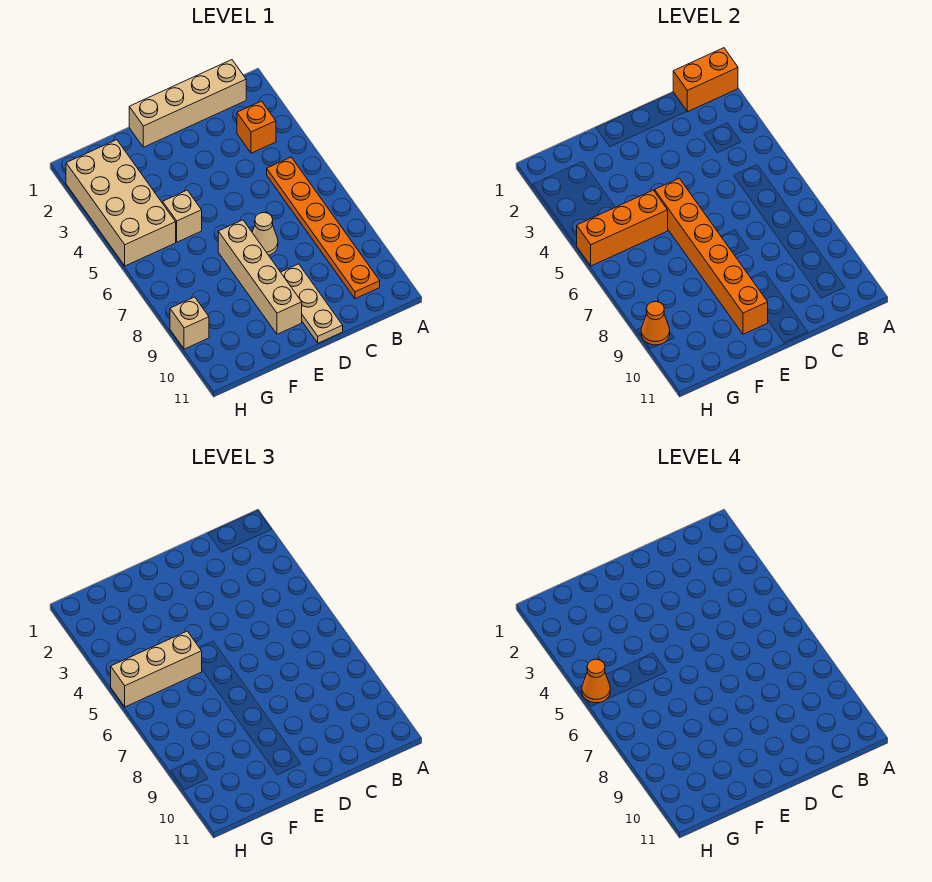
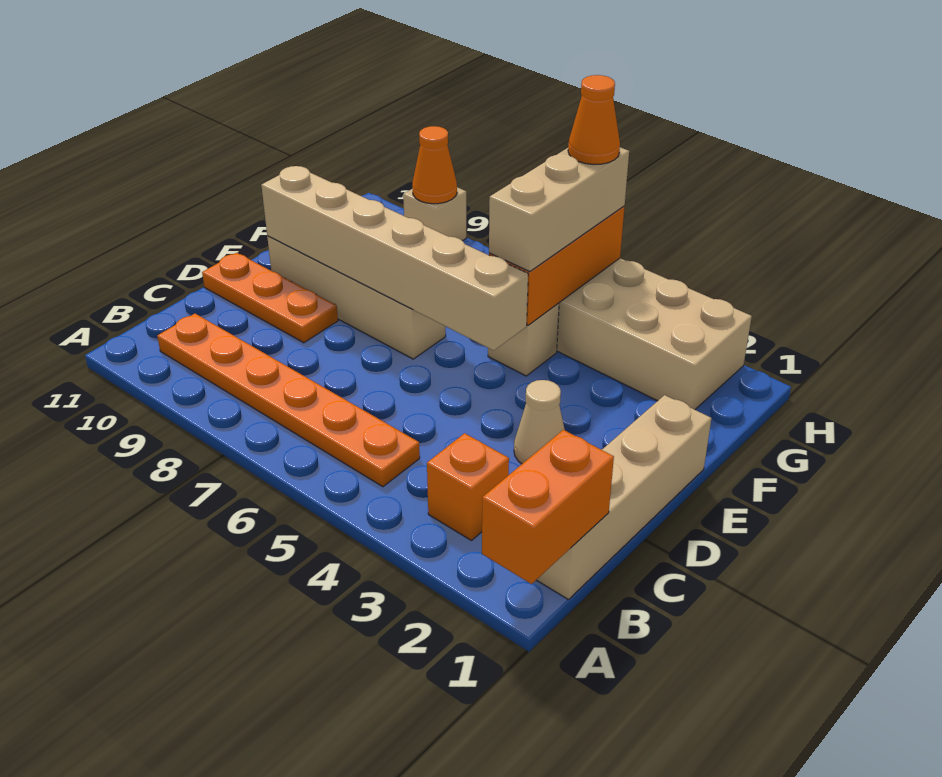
tan 1x1 cone [252,213,278,255] -> tan 1x1 cone moved to [514,380,565,464]
tan 1x3 plate [281,264,343,343] -> orange 1x3 plate [202,253,338,343]
orange 1x6 brick [655,178,768,334] -> tan 1x6 brick [261,166,528,351]

